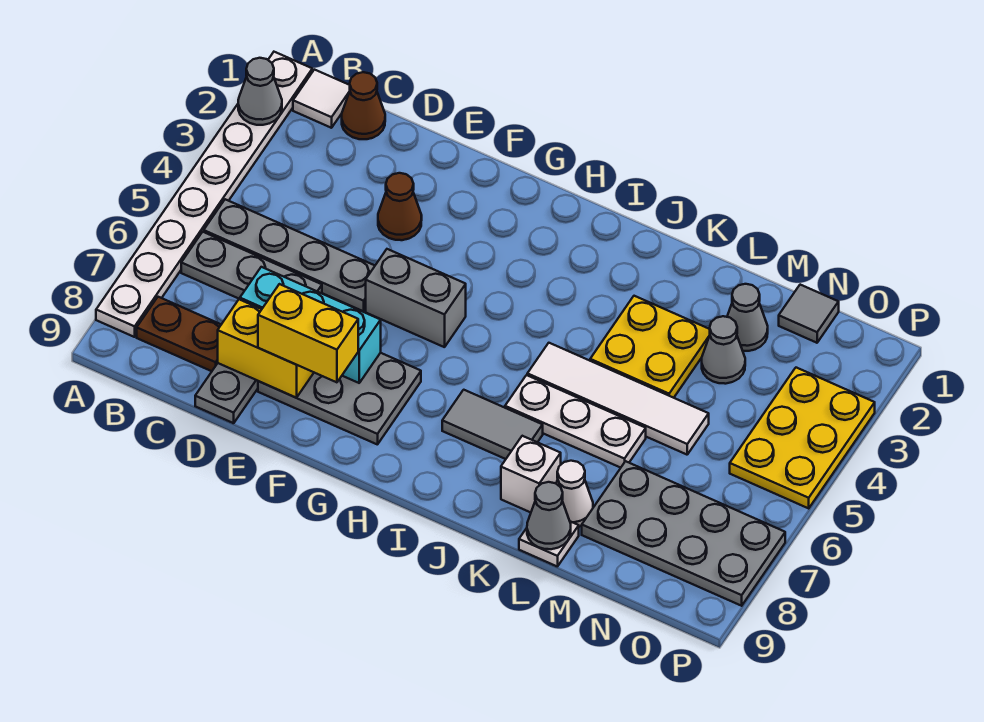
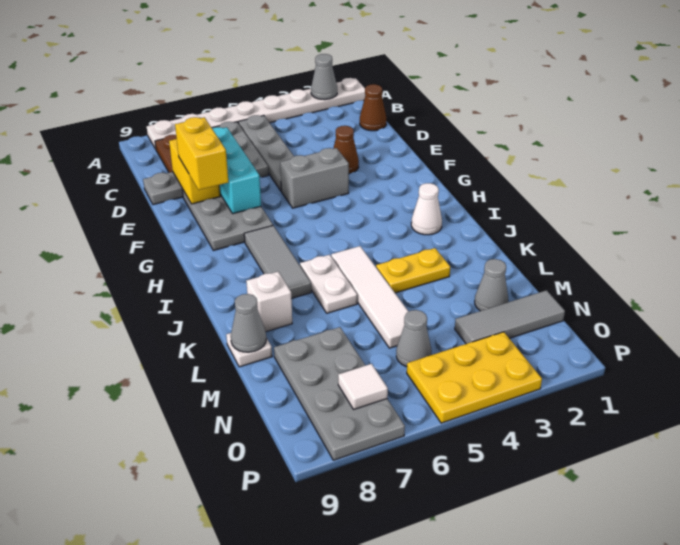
white 1x1 tile [293,70,350,128] -> white 1x1 tile moved to [338,364,388,409]
grey 1x2 brick [366,249,466,347] -> grey 1x2 brick turned to [280,148,349,208]
grey 1x2 tile [442,390,543,459] -> grey 1x3 tile [244,225,311,299]
white 1x3 plate [505,375,646,468] -> white 1x2 plate [300,255,357,313]
yellow 2x2 plate [590,296,710,398] -> yellow 1x2 plate [376,248,450,293]
white 1x1 cone [556,461,593,527] -> white 1x1 cone moved to [411,183,442,235]
grey 1x1 cone [702,316,745,384] -> grey 1x1 cone moved to [396,310,431,367]
grey 1x1 tile [779,285,839,343] -> grey 1x3 tile [455,290,565,344]

